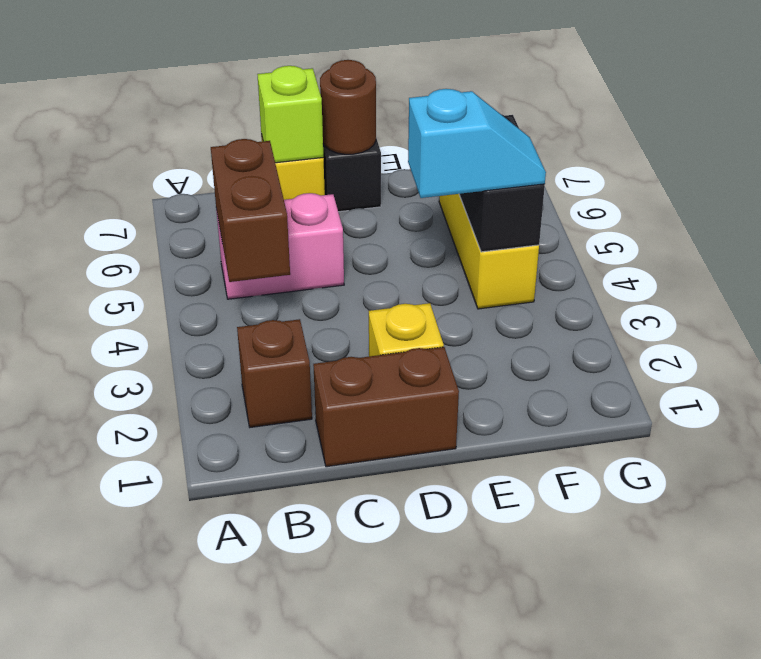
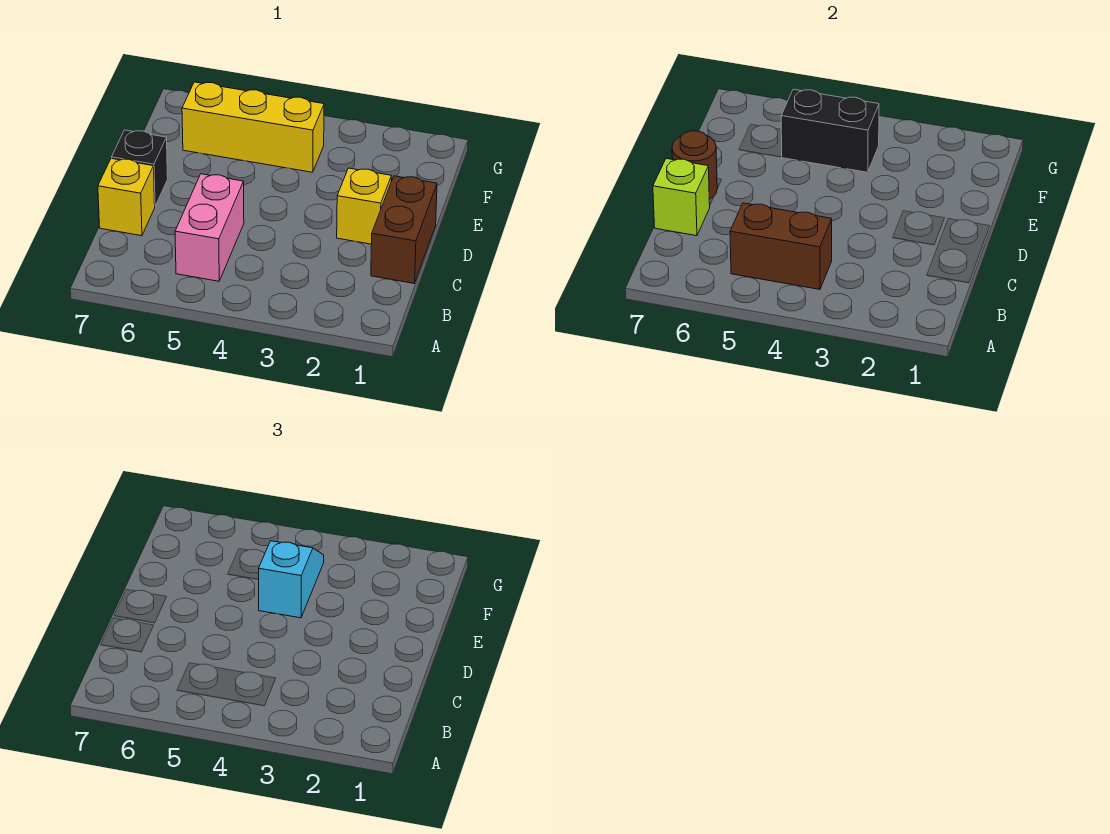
brown 1x1 brick [237,319,312,427] -> none

